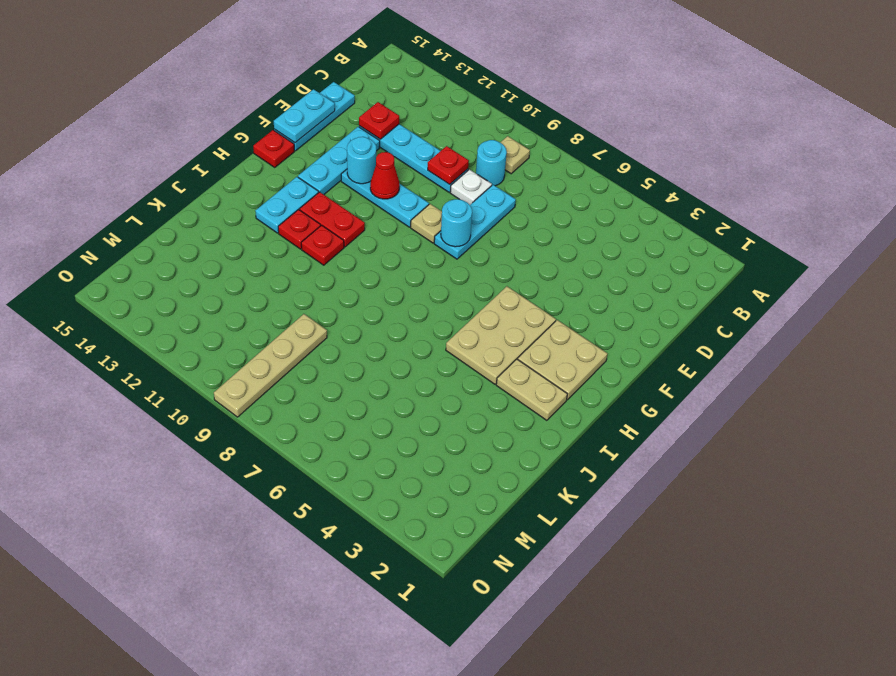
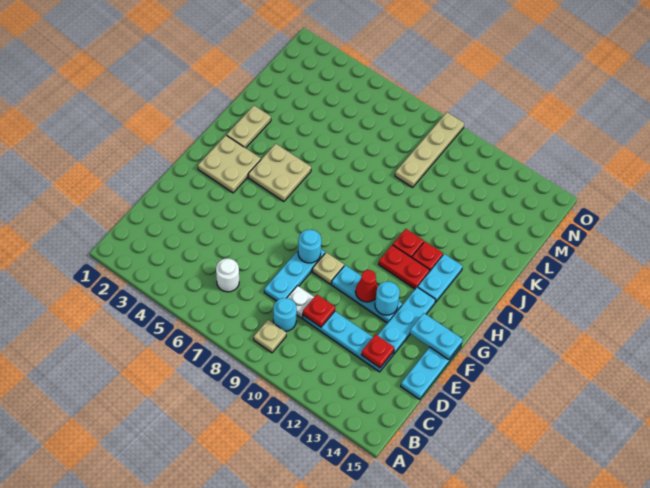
none -> white 1x1 round brick [216,258,239,292]
cyan 1x2 plate [274,89,335,143] -> cyan 1x2 plate turned to [410,313,463,360]
tan 2x3 plate [446,286,556,384] -> tan 2x2 plate [248,144,311,202]
red 1x1 plate [253,130,294,167] -> none
tan 1x2 plate [496,359,567,420] -> tan 1x2 plate turned to [227,106,271,148]

